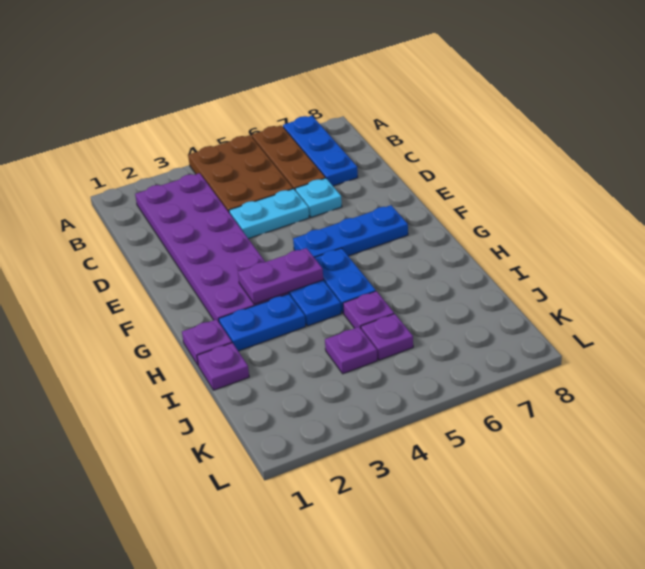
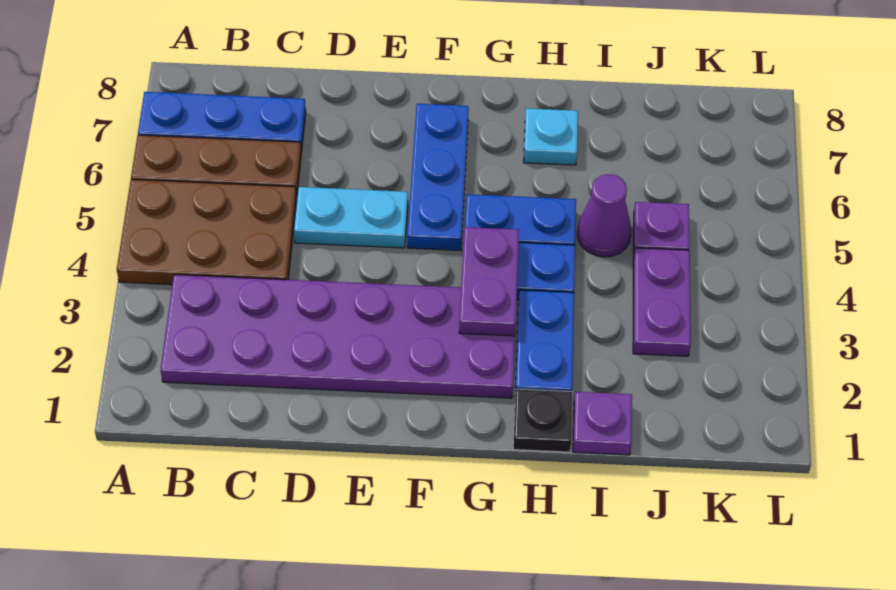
cyan 1x2 plate [229,189,309,239] -> cyan 1x2 plate turned to [294,187,408,248]
cyan 1x1 plate [295,178,342,217] -> cyan 1x1 plate moved to [524,108,578,165]
purple 1x1 plate [182,319,232,365] -> black 1x1 plate [513,389,572,452]
purple 1x1 plate [343,291,394,328] -> purple 1x1 cone [577,174,632,257]
purple 1x1 plate [325,327,377,374] -> purple 1x2 plate [633,248,691,356]

